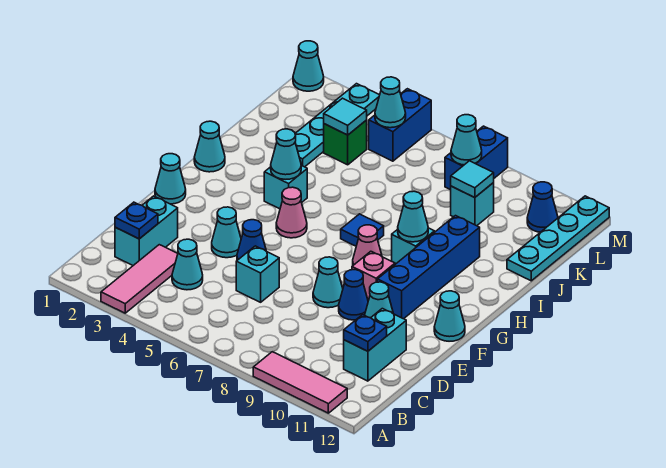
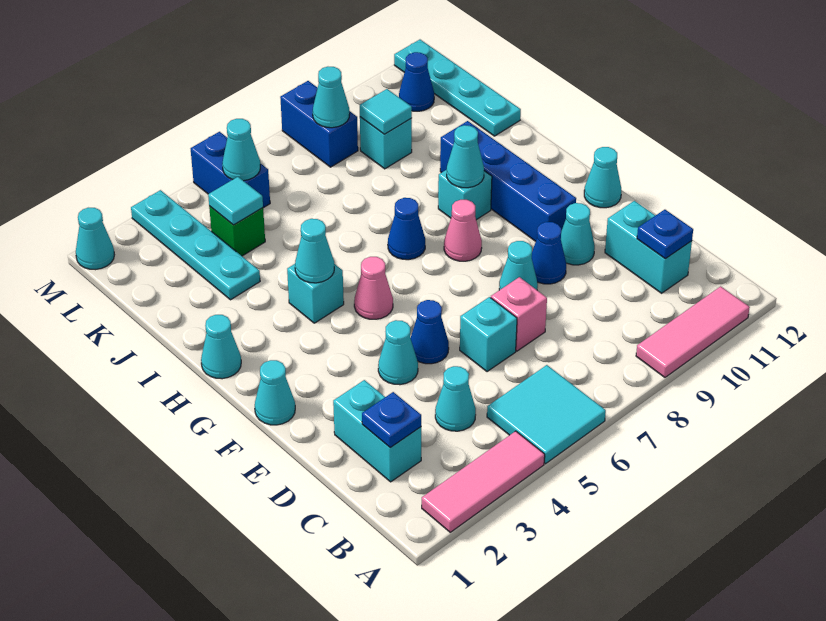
pink 1x3 tile [101,245,178,313] -> pink 1x3 tile turned to [422,431,545,532]
none -> cyan 2x2 tile [487,365,606,464]
pink 1x1 brick [352,251,395,301] -> pink 1x1 brick moved to [491,277,547,351]
blue 1x1 tile [341,214,384,246] -> blue 1x1 cone [388,198,425,260]

